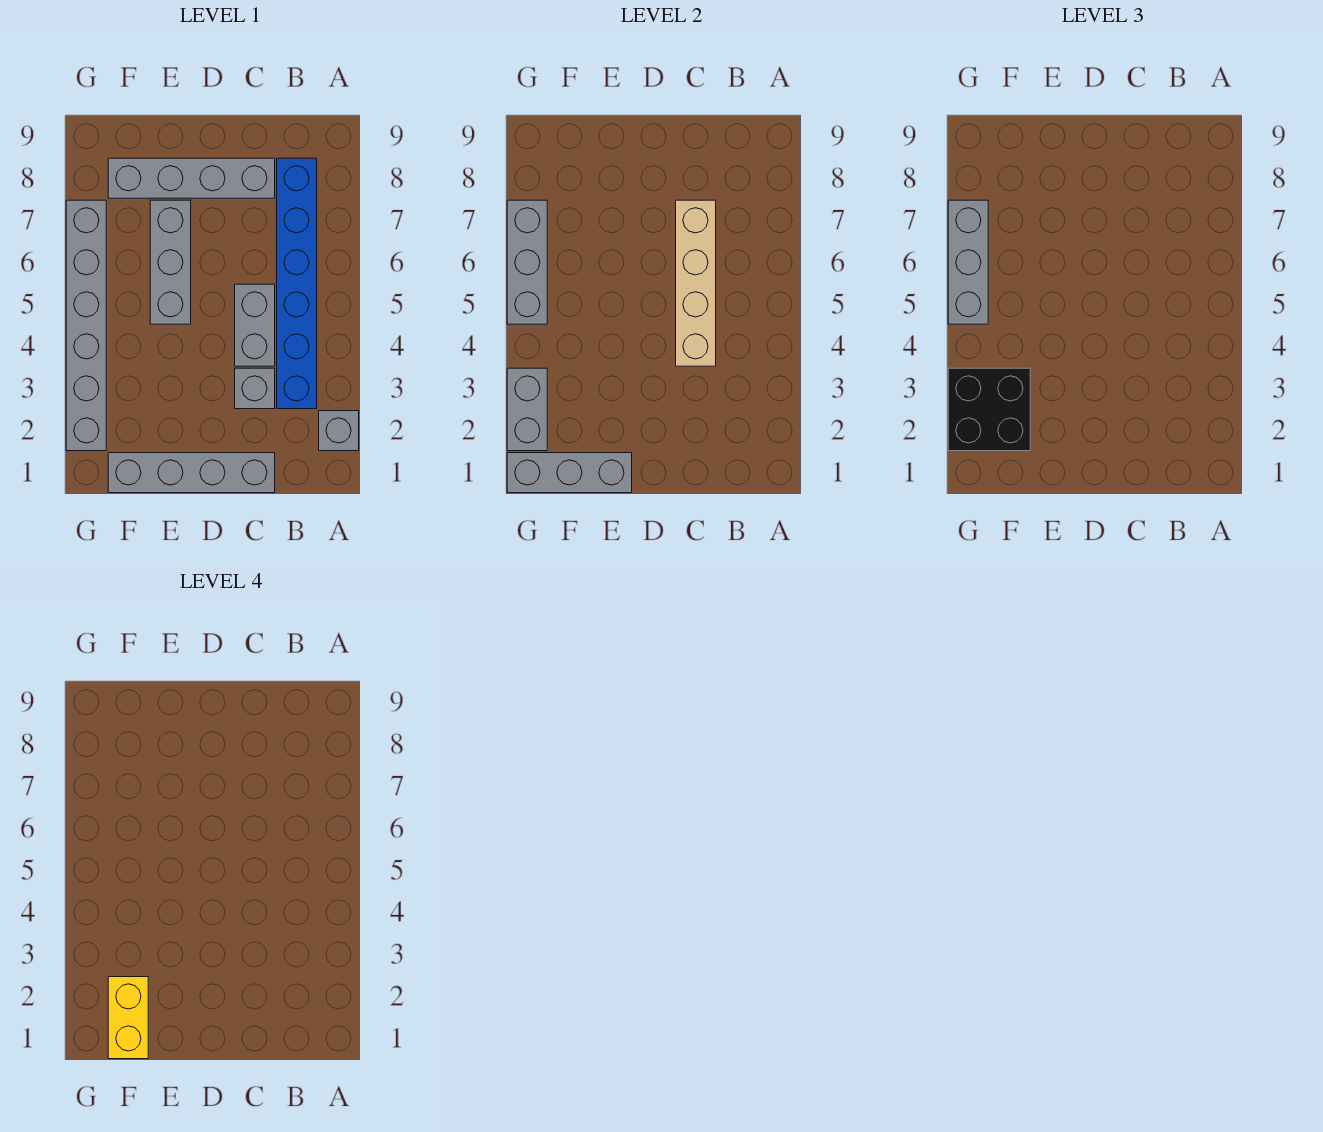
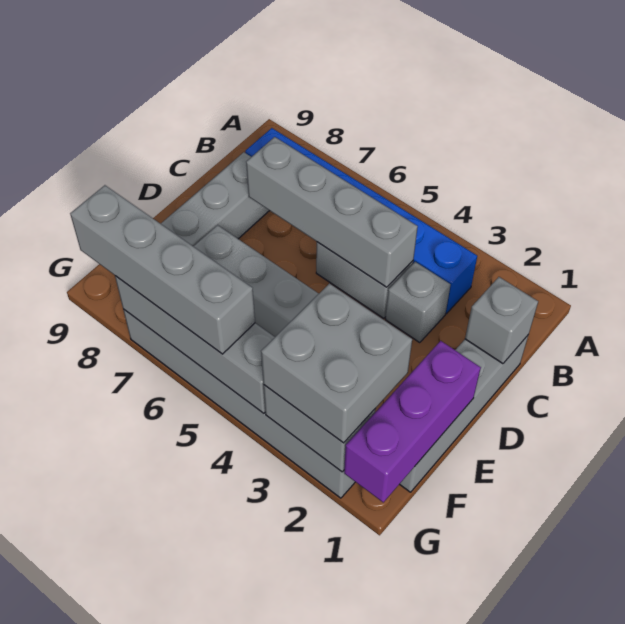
grey 1x1 brick [319,411,359,451] -> grey 1x1 brick moved to [465,277,538,364]
tan 1x4 brick [676,200,716,366] -> grey 1x4 brick [246,137,418,287]
grey 1x3 brick [507,453,632,493] -> purple 1x3 brick [344,341,481,502]
yellow 1x2 brick [108,977,148,1059] -> none
black 2x2 brick [948,368,1030,451] -> grey 2x2 brick [261,284,412,443]
grey 1x3 brick [507,200,547,324] -> grey 1x4 brick [115,276,275,413]
grey 1x3 brick [948,200,988,324] -> grey 1x4 brick [70,185,255,354]

